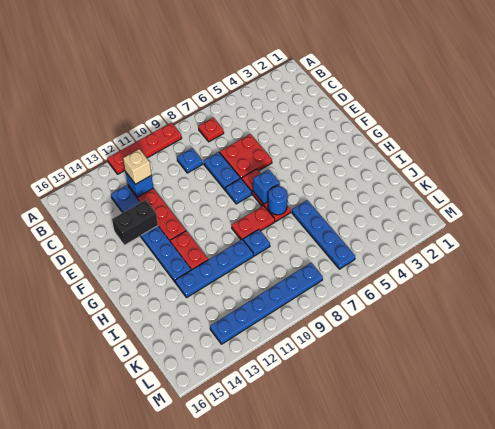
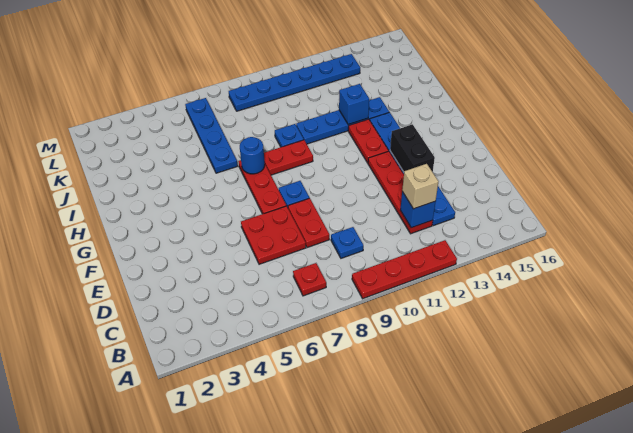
blue 1x2 plate [204,152,240,190] -> red 1x2 plate [288,198,329,248]
black 1x2 brick [112,200,158,245] -> black 1x2 brick turned to [390,124,435,172]
blue 1x1 brick [253,169,280,204] -> blue 1x1 brick moved to [339,84,370,125]

